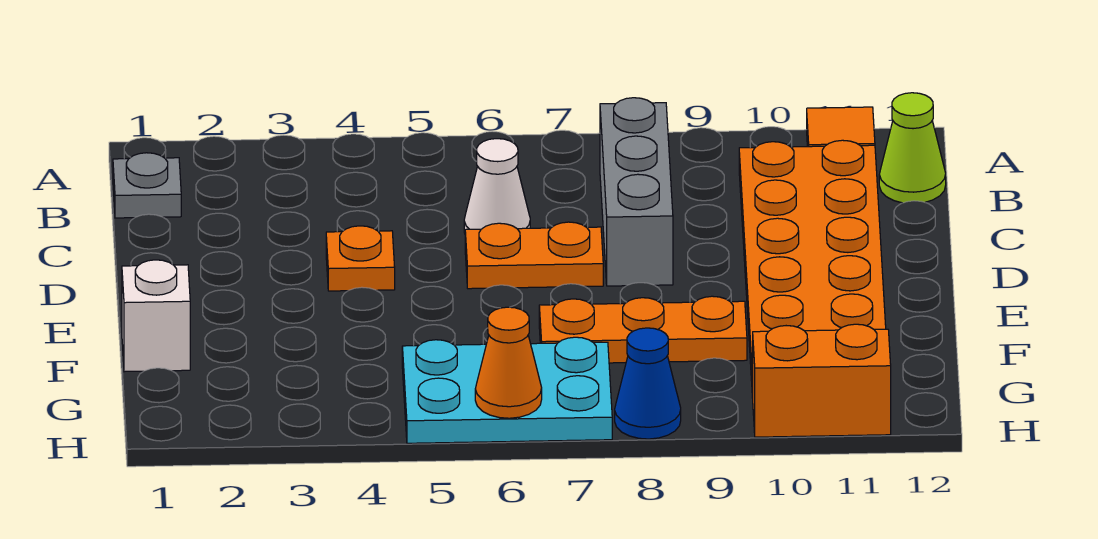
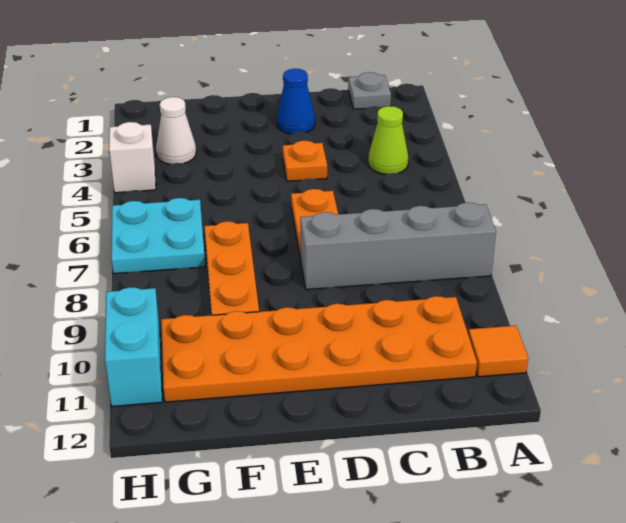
grey 1x3 brick [600,98,673,286] -> grey 1x4 brick [300,203,496,290]
lime 1x1 cone [879,93,946,203] -> lime 1x1 cone moved to [368,106,408,174]
white 1x1 cone [464,139,530,233] -> white 1x1 cone moved to [156,97,196,164]
white 1x1 brick [122,260,190,372] -> white 1x1 brick moved to [109,122,156,193]
cyan 2x3 plate [402,337,612,443] -> cyan 2x2 plate [111,198,205,274]
orange 1x1 cone [475,307,542,418] -> none
blue 1x1 cone [615,328,681,439] -> blue 1x1 cone moved to [277,69,315,134]
orange 1x2 brick [753,324,891,437] -> cyan 1x2 brick [105,287,162,407]

